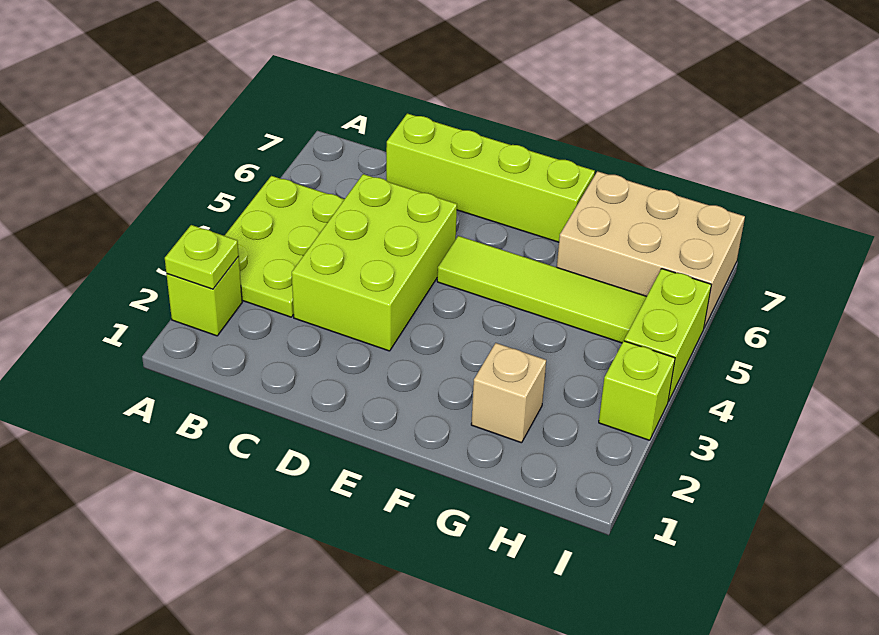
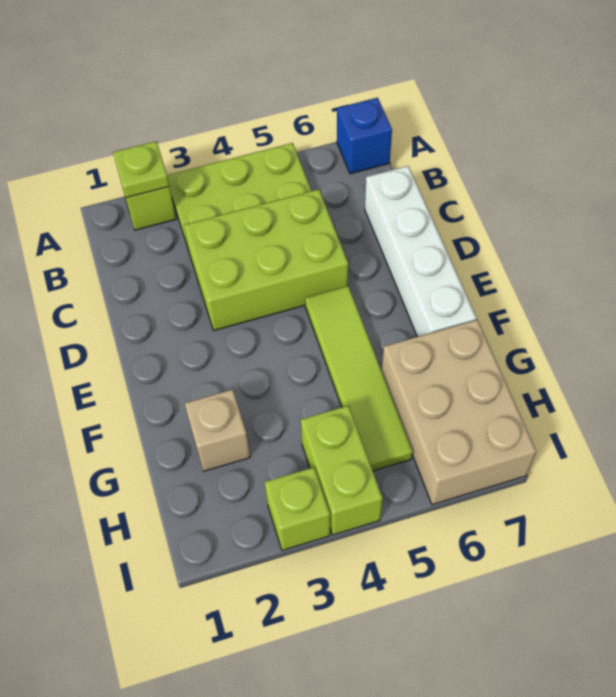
none -> blue 1x1 brick [337,98,392,174]
lime 1x4 brick [386,113,595,242] -> white 1x4 brick [365,166,476,337]
lime 1x2 brick [624,269,711,402] -> lime 1x2 brick turned to [301,406,383,535]

